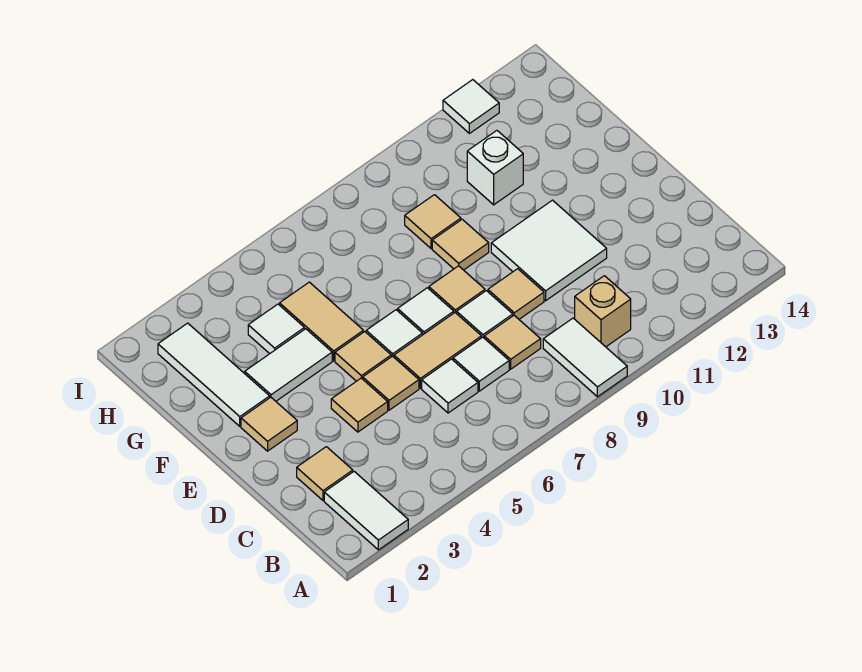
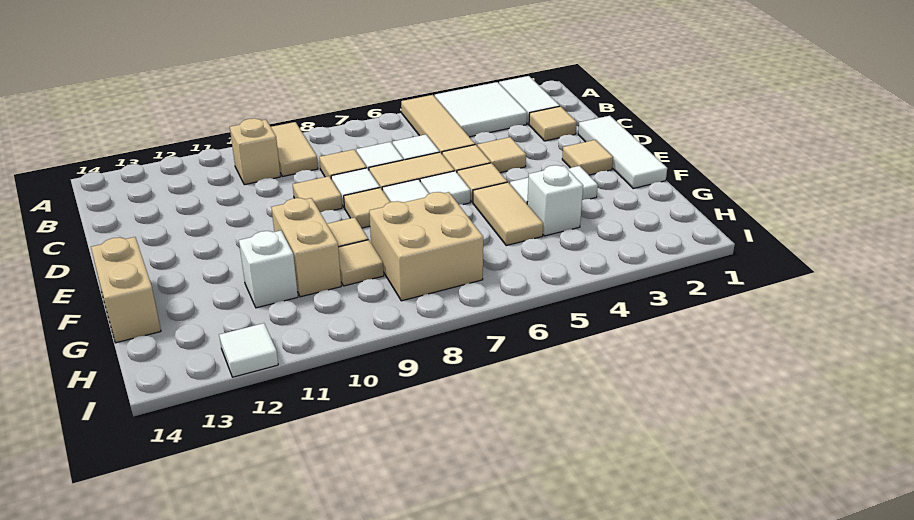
none -> tan 1x3 tile [401,95,475,154]
white 1x2 tile [543,318,627,397] -> tan 1x2 tile [271,122,318,176]
white 2x2 tile [491,200,607,301] -> white 2x2 tile moved to [435,82,527,137]
white 1x3 tile [158,323,270,426] -> white 1x3 tile moved to [578,116,667,188]
none -> tan 1x2 brick [271,198,341,297]
none -> tan 1x2 brick [91,237,161,343]
white 1x1 tile [248,304,304,354] -> white 1x1 brick [527,165,583,236]
none -> tan 2x2 brick [369,192,483,301]

